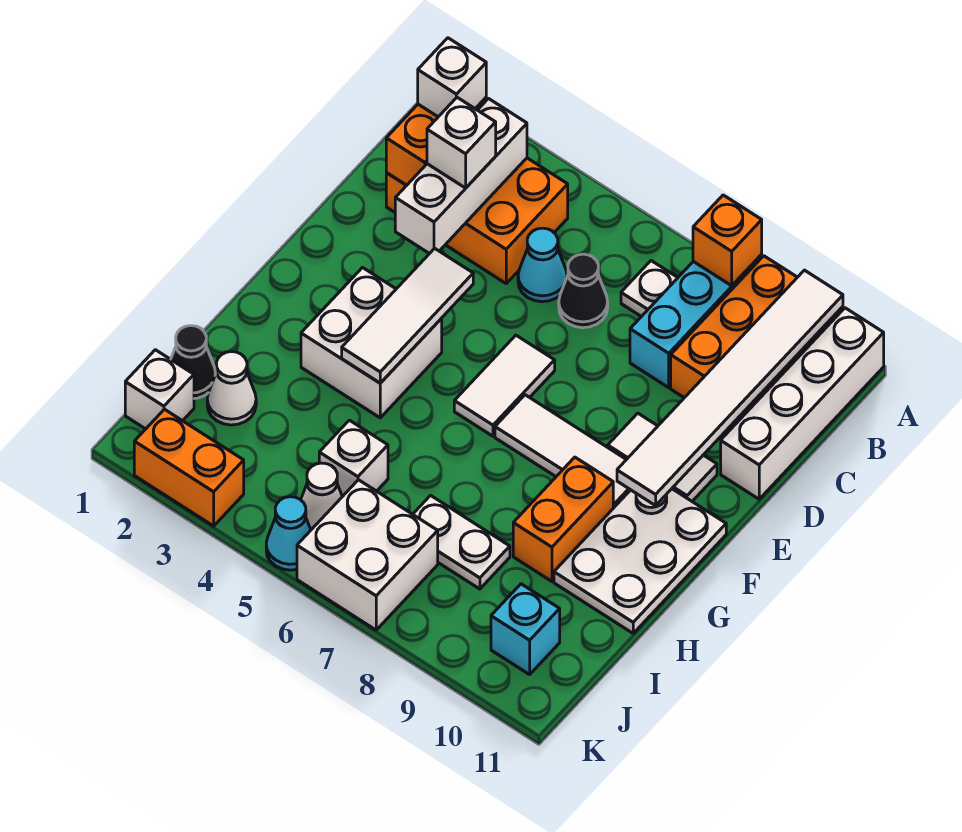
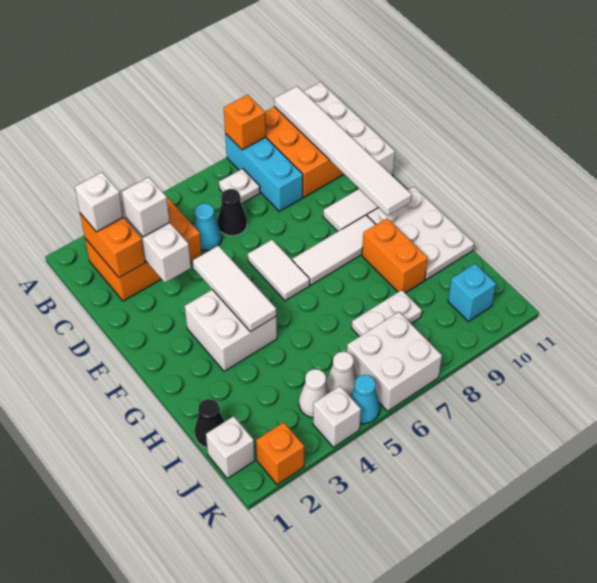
white 1x1 cone [207,352,256,425] -> white 1x1 cone moved to [299,369,329,418]
white 1x1 brick [319,420,388,497] -> white 1x1 brick moved to [313,386,361,447]
orange 1x2 brick [134,409,244,526] -> orange 1x1 brick [256,422,304,485]

